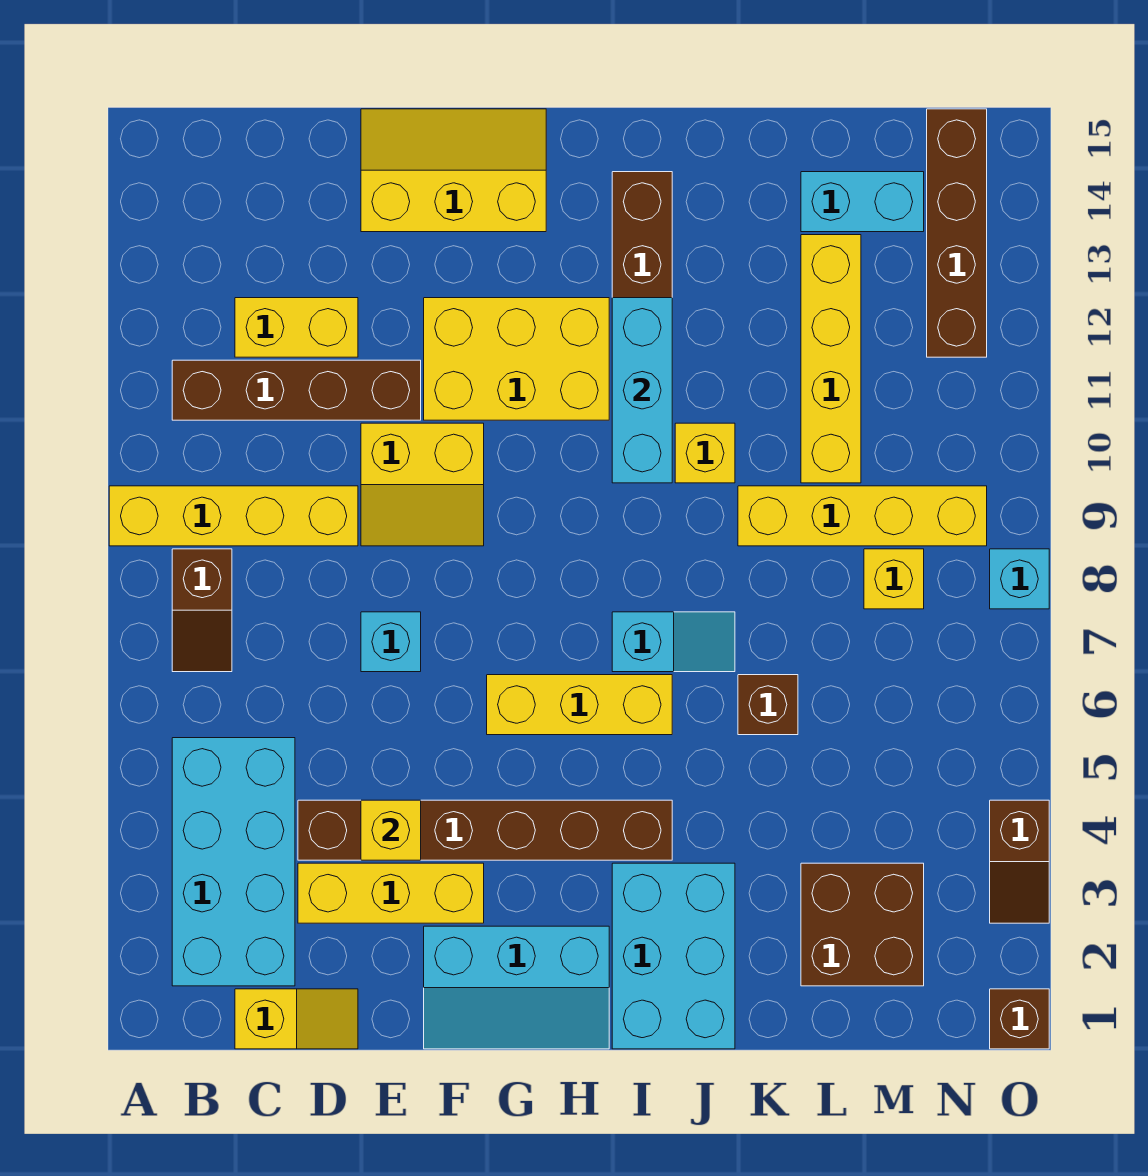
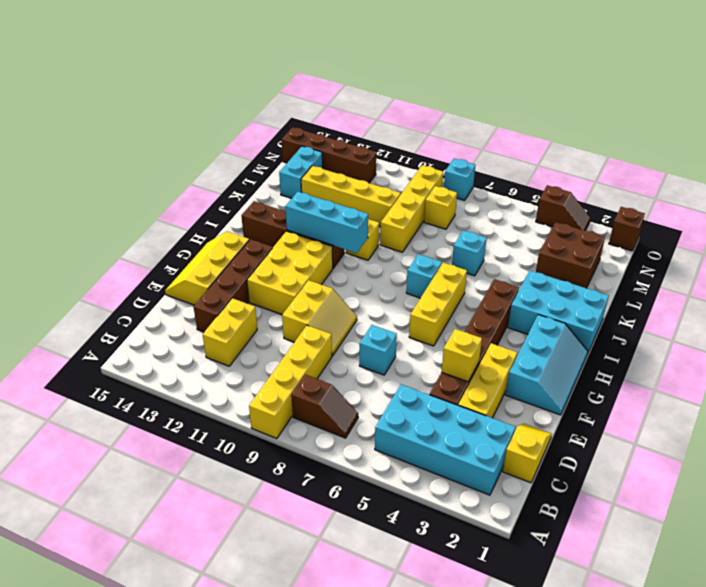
brown 1x4 brick [172,360,421,420] -> brown 1x4 brick moved to [194,239,272,332]
brown 1x1 brick [738,675,798,735] -> cyan 1x1 brick [452,230,487,276]

